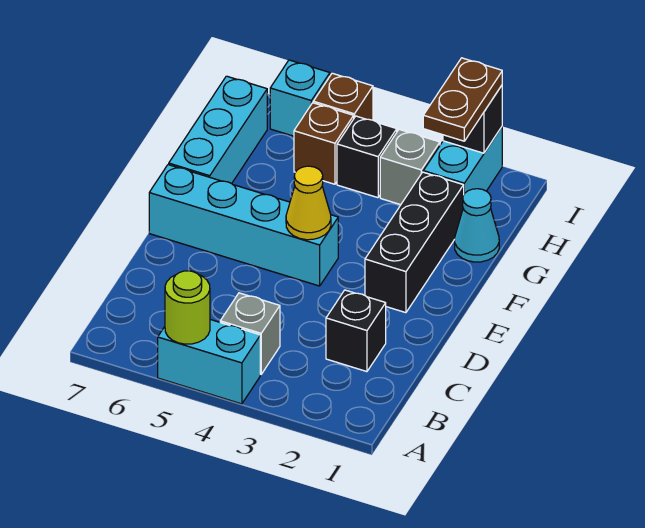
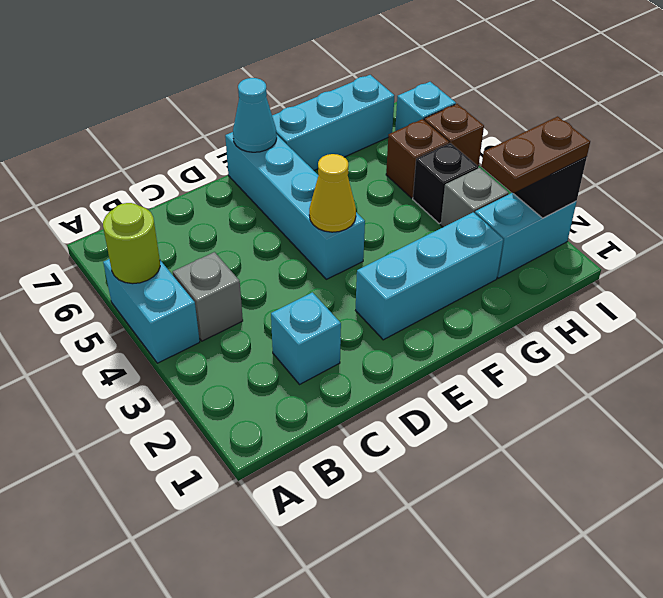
black 1x1 brick [326,290,386,372] -> cyan 1x1 brick [271,292,341,384]
black 1x3 brick [365,172,464,313] -> cyan 1x3 brick [356,212,503,340]
cyan 1x1 cone [455,189,499,262] -> cyan 1x1 cone moved to [233,78,277,152]

